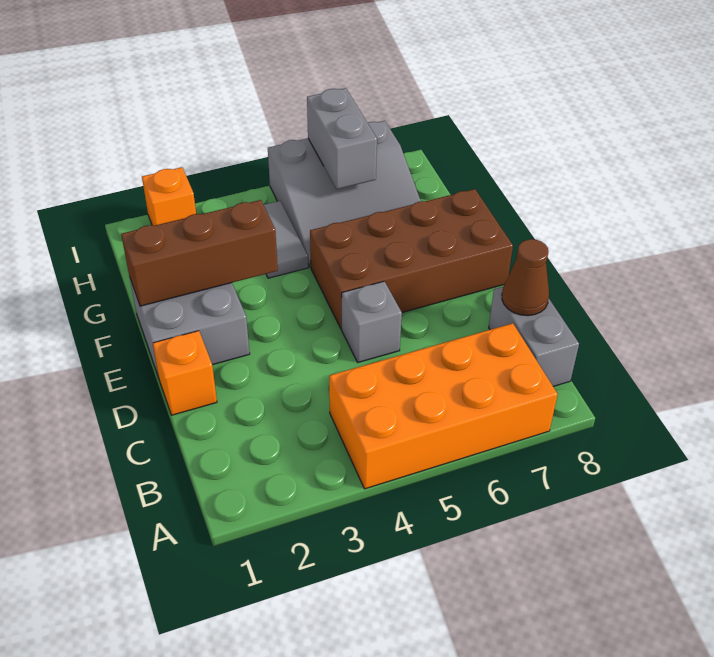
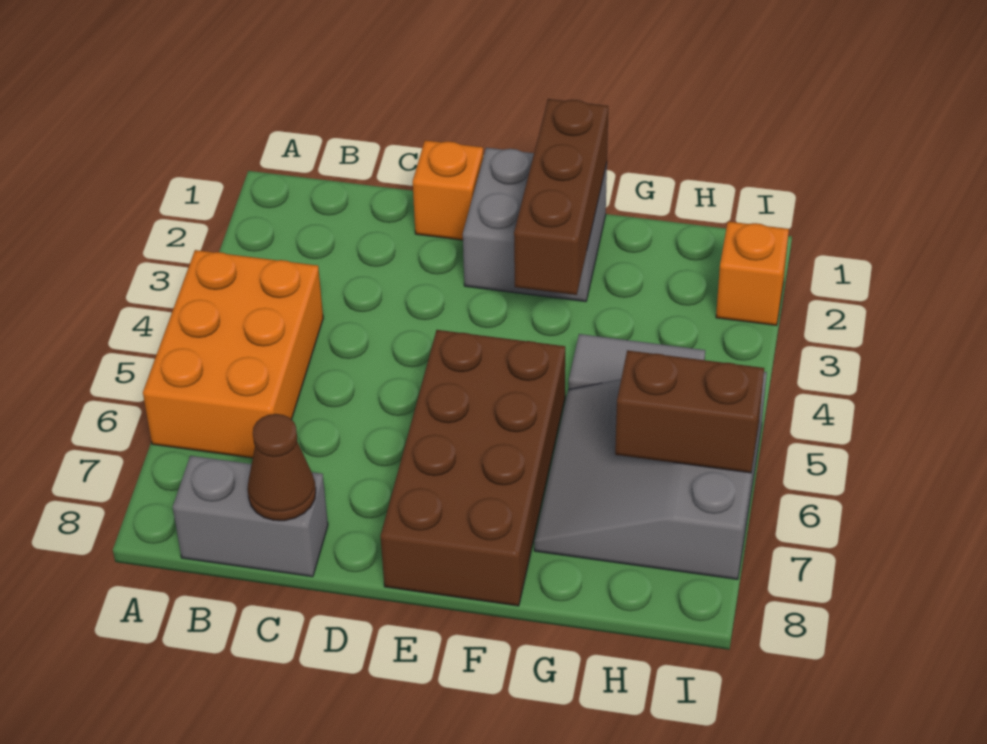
orange 2x4 brick [329,323,558,489] -> orange 2x3 brick [143,250,323,458]
grey 1x1 brick [342,281,402,362] -> none
grey 1x2 brick [307,88,377,189] -> brown 1x2 brick [615,350,764,473]

